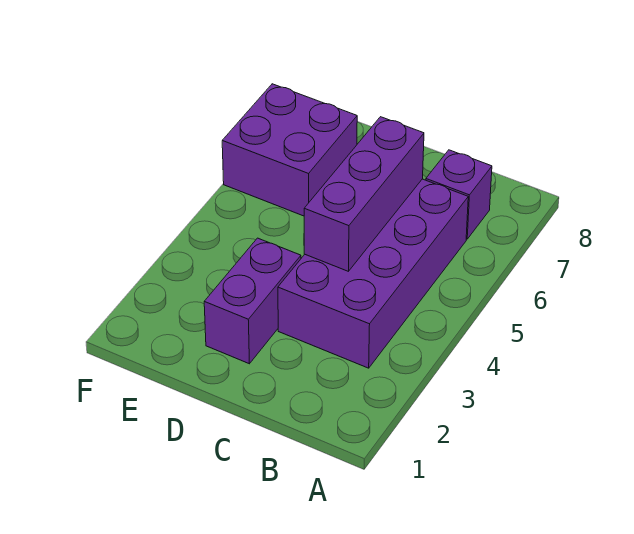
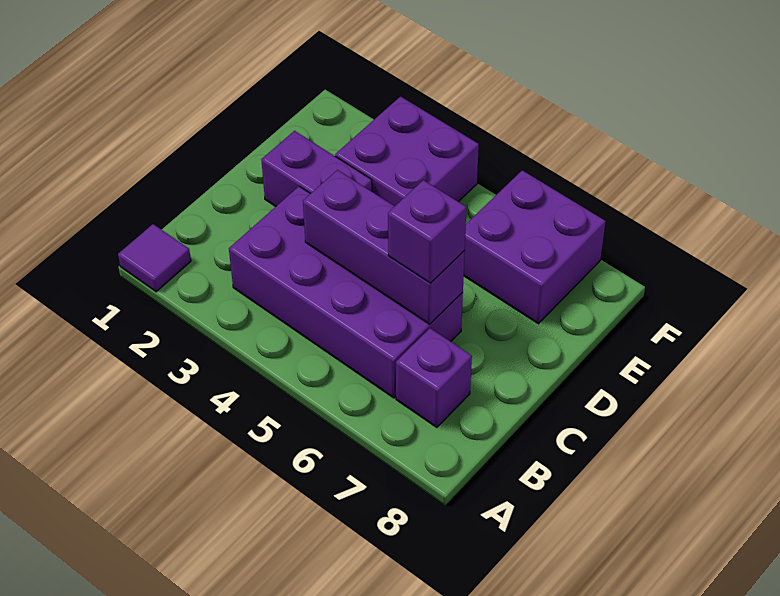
none -> purple 1x1 tile [118,224,191,292]
none -> purple 1x1 brick [388,180,466,283]
none -> purple 2x2 brick [335,97,479,206]

